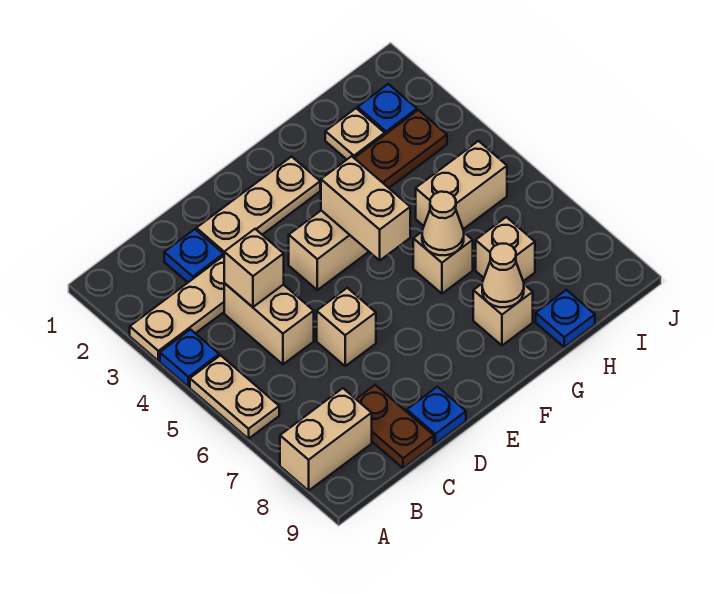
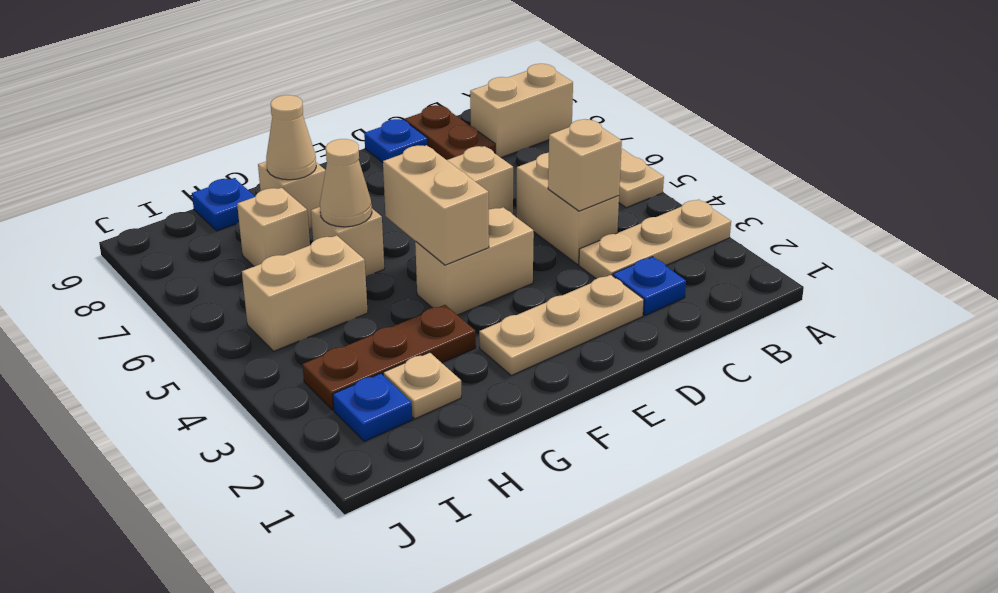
blue 1x1 plate [160,330,219,387] -> none

